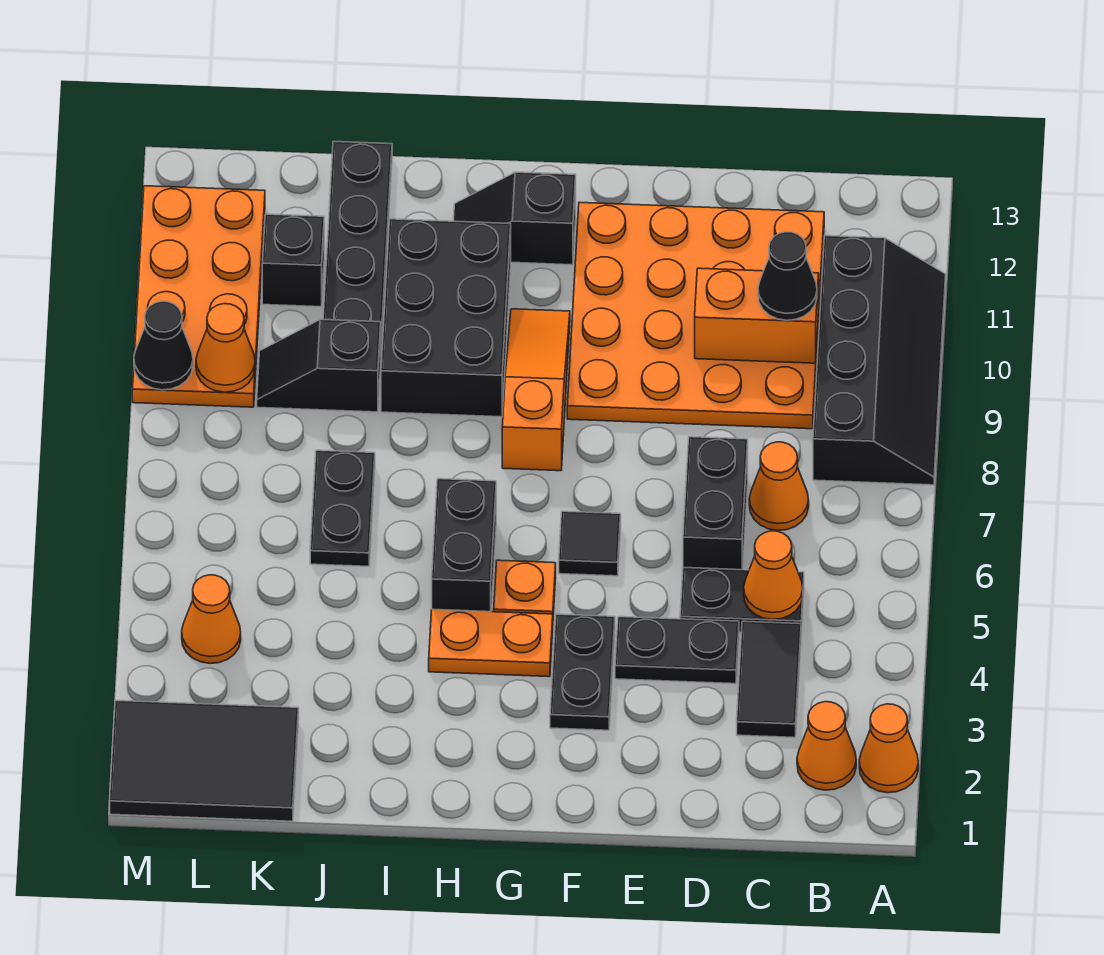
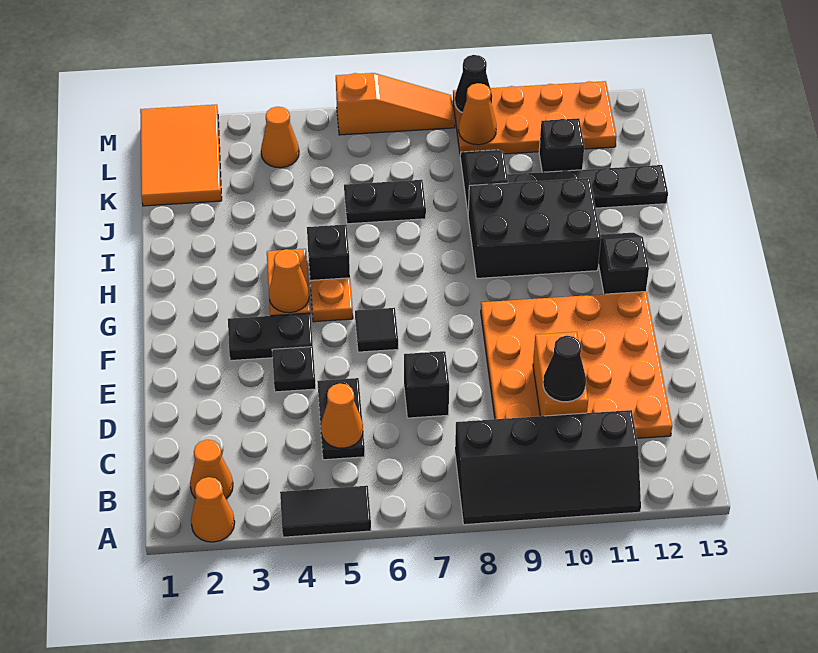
black 1x2 tile [737,621,801,738] -> black 1x2 tile moved to [280,486,371,537]
orange 1x1 cone [749,442,809,531] -> orange 1x1 cone moved to [269,249,309,313]
black 1x2 plate [615,617,739,684] -> black 1x1 plate [272,347,316,392]
black 1x2 brick [683,437,748,570] -> black 1x1 brick [404,351,449,418]
orange 1x3 slope [502,309,570,471] -> orange 1x3 slope moved to [336,73,455,135]
black 1x2 brick [432,479,496,612] -> black 1x1 brick [307,225,350,280]
black 2x3 tile [110,700,299,821] -> orange 2x3 tile [140,105,222,206]

